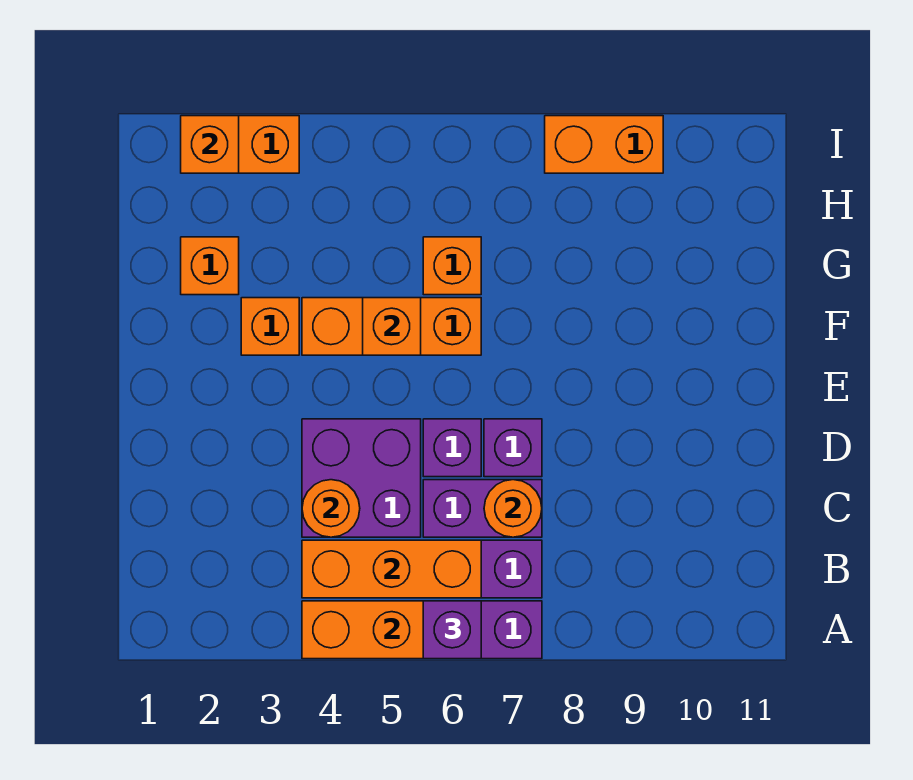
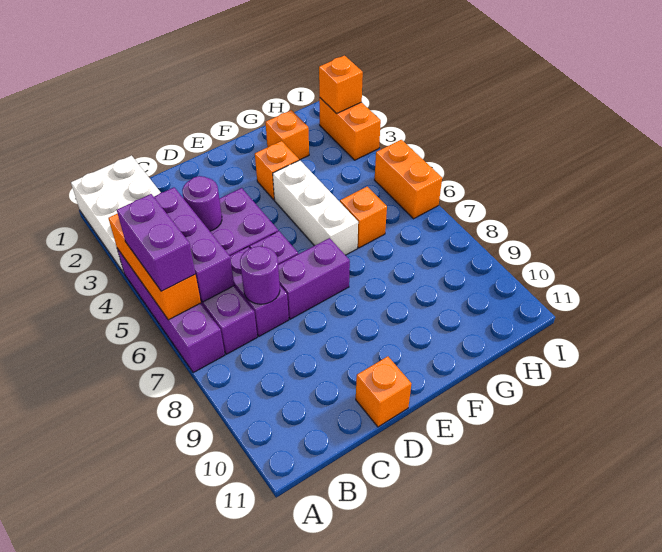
none -> white 2x3 brick [71,156,161,273]
purple 1x1 brick [423,601,481,659] -> purple 1x2 brick [117,194,195,291]
orange 1x3 brick [302,540,481,598] -> purple 1x3 brick [154,187,234,302]
orange 1x1 round brick [302,480,360,537] -> purple 1x1 round brick [182,176,222,231]
orange 1x1 round brick [484,480,542,537] -> purple 1x1 round brick [240,246,280,304]
purple 1x1 brick [484,419,542,477] -> purple 1x2 brick [278,238,350,319]
orange 1x3 brick [302,298,481,355] -> white 1x3 brick [273,160,358,255]
orange 1x1 brick [363,298,421,355] -> orange 1x1 brick moved to [356,356,411,427]
orange 1x2 brick [545,116,663,173] -> orange 1x2 brick moved to [375,140,442,219]

